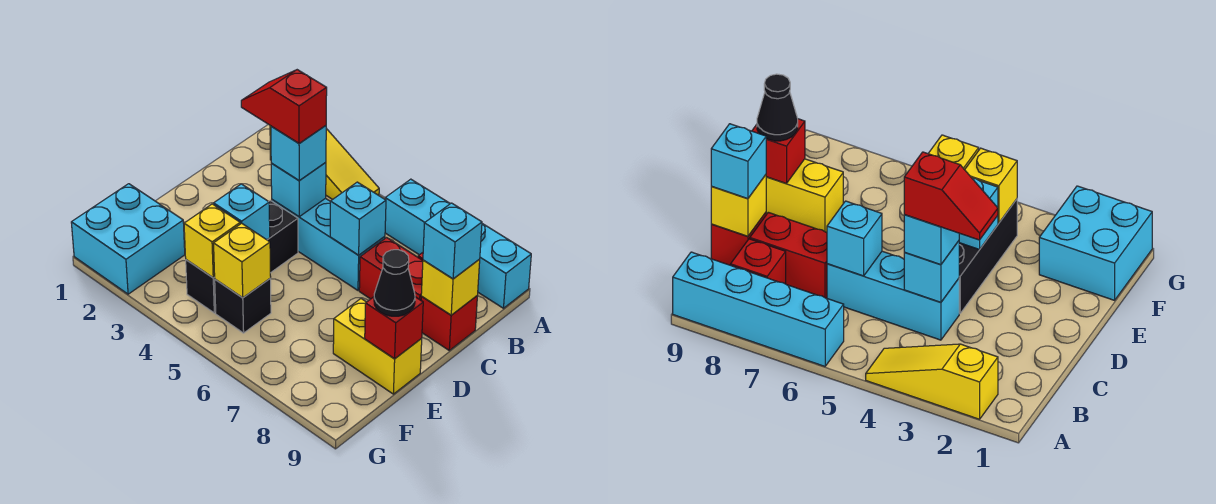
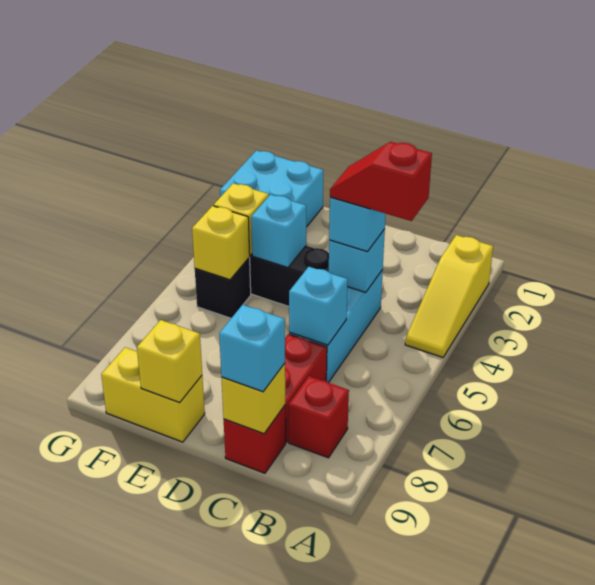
cyan 1x4 brick [385,179,531,308] -> none
red 1x2 slope [241,70,327,144] -> red 1x2 slope turned to [330,142,432,221]
yellow 1x2 brick [333,299,422,394] -> yellow 1x2 brick turned to [101,347,205,442]
red 1x1 brick [365,297,423,359] -> yellow 1x1 brick [137,320,202,402]
black 1x1 cone [374,250,415,316] -> none

